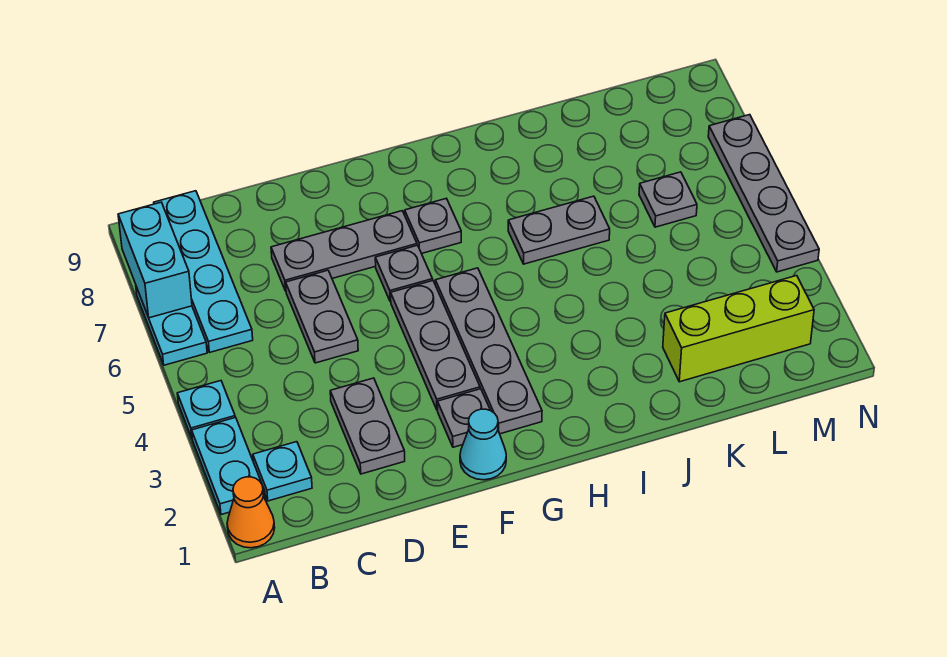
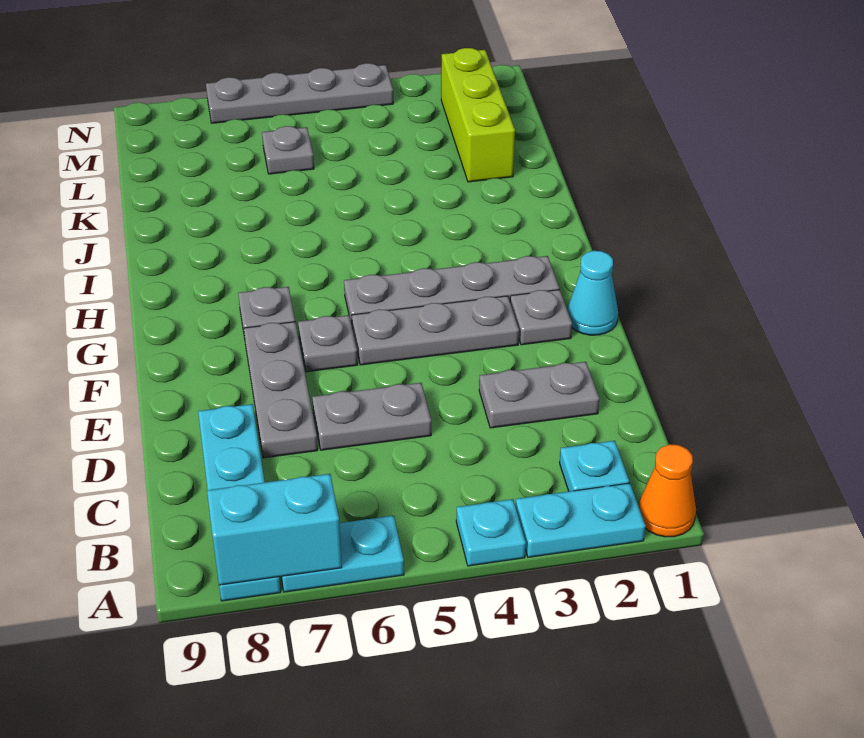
cyan 1x4 plate [154,191,253,352] -> cyan 1x4 plate turned to [198,404,281,601]
grey 1x2 plate [508,196,610,264] -> none

